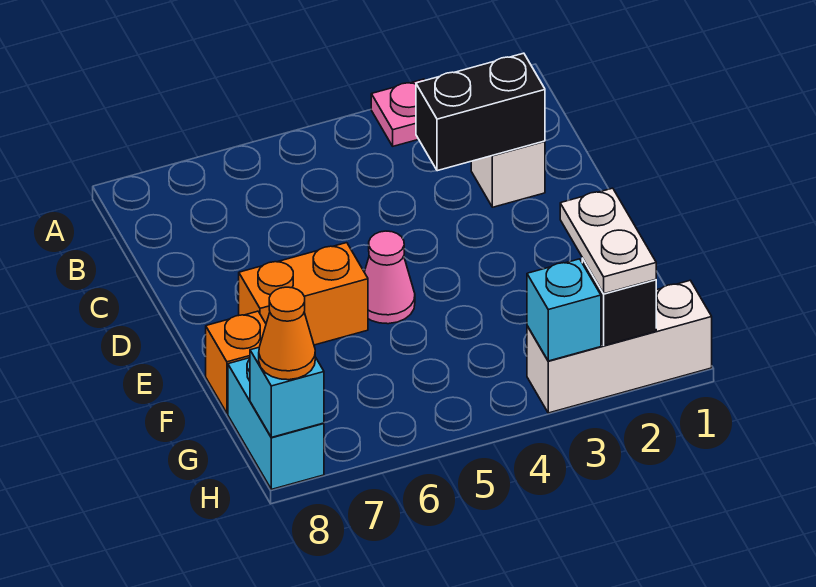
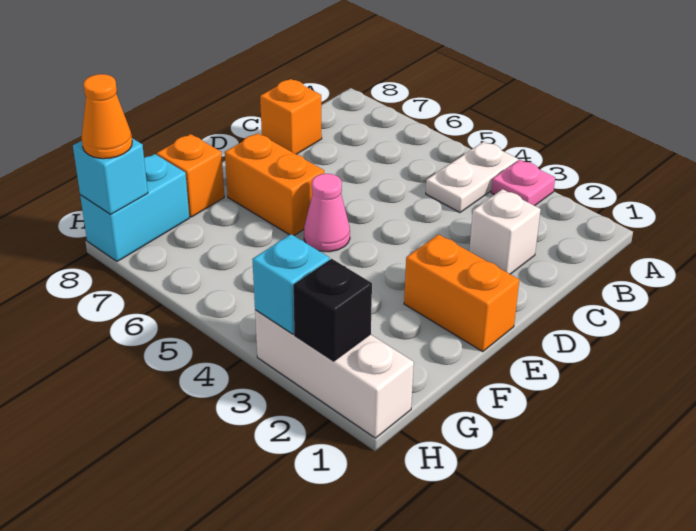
black 1x2 brick [416,53,545,171] -> none
none -> orange 1x1 brick [260,79,322,154]
none -> orange 1x2 brick [404,234,519,352]
white 1x2 plate [560,188,656,294] -> white 1x2 plate moved to [426,142,518,213]

